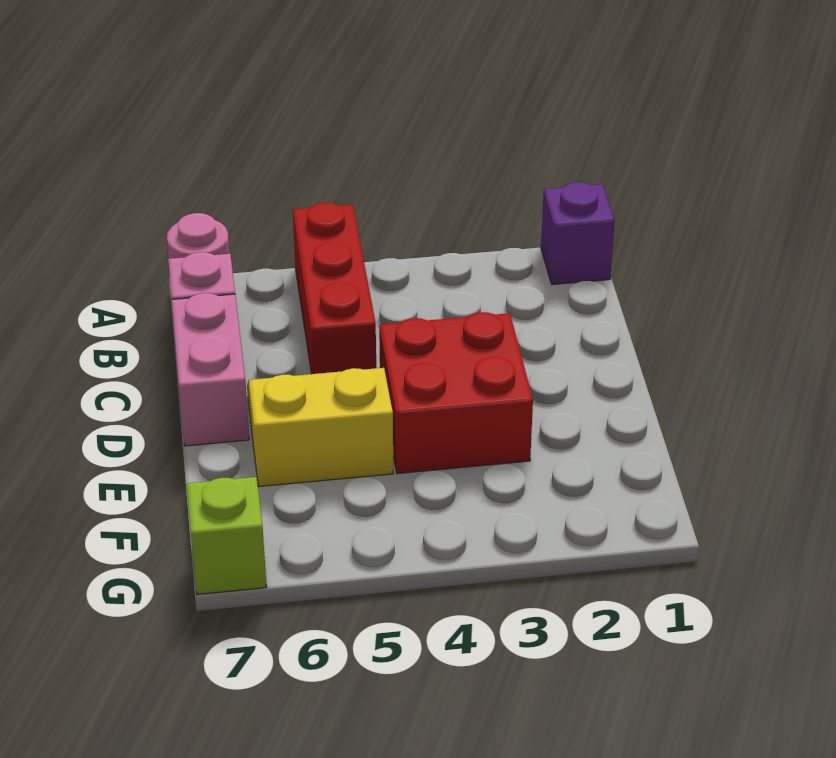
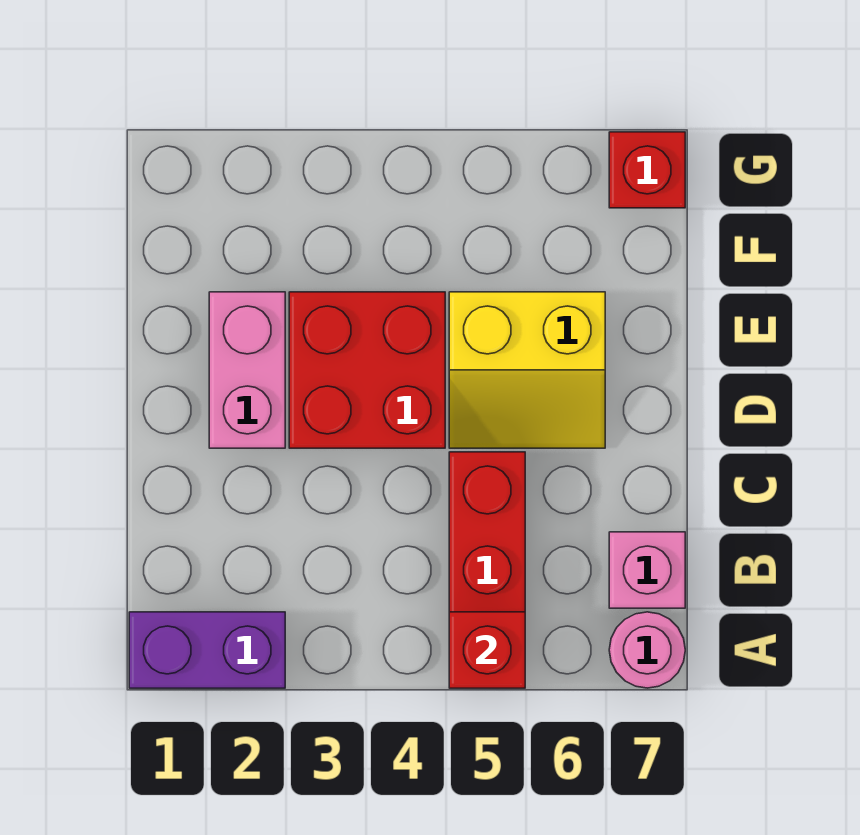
purple 1x1 brick [541,182,615,285] -> purple 1x2 brick [129,612,285,688]
none -> red 1x1 brick [449,612,525,688]
pink 1x2 brick [172,293,249,446] -> pink 1x2 brick moved to [209,292,285,448]
lime 1x1 brick [187,477,266,594] -> red 1x1 brick [609,132,685,208]

